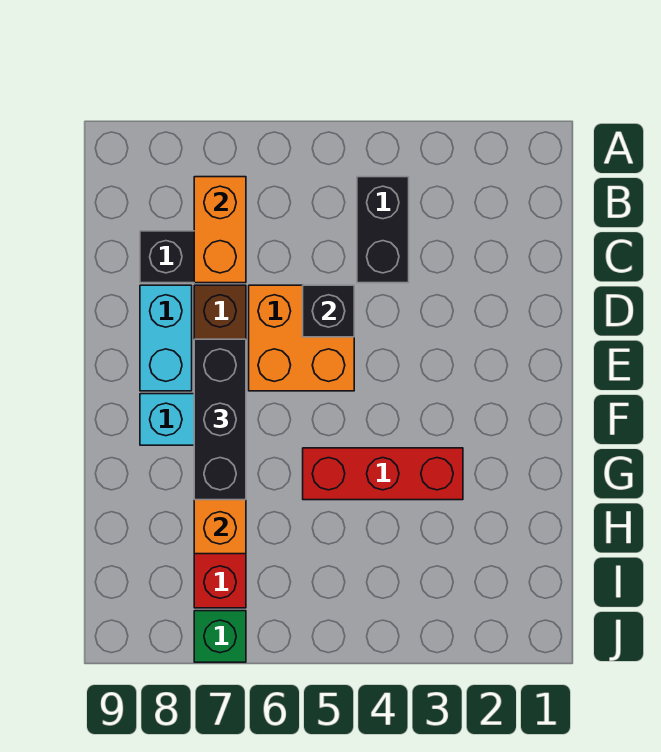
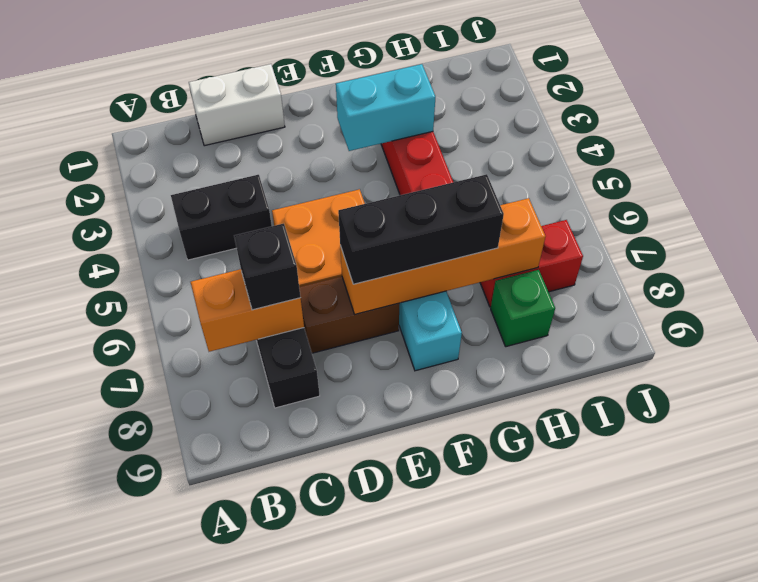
none -> white 1x2 brick [189,64,285,146]
black 1x1 brick [303,285,354,337] -> black 1x1 brick moved to [234,224,300,310]
cyan 1x2 brick [140,285,192,391] -> cyan 1x2 brick moved to [336,64,435,151]
green 1x1 brick [194,611,246,662] -> green 1x1 brick moved to [491,270,555,347]

